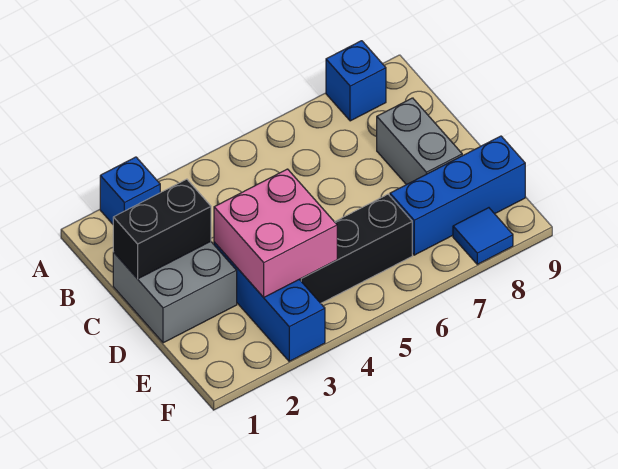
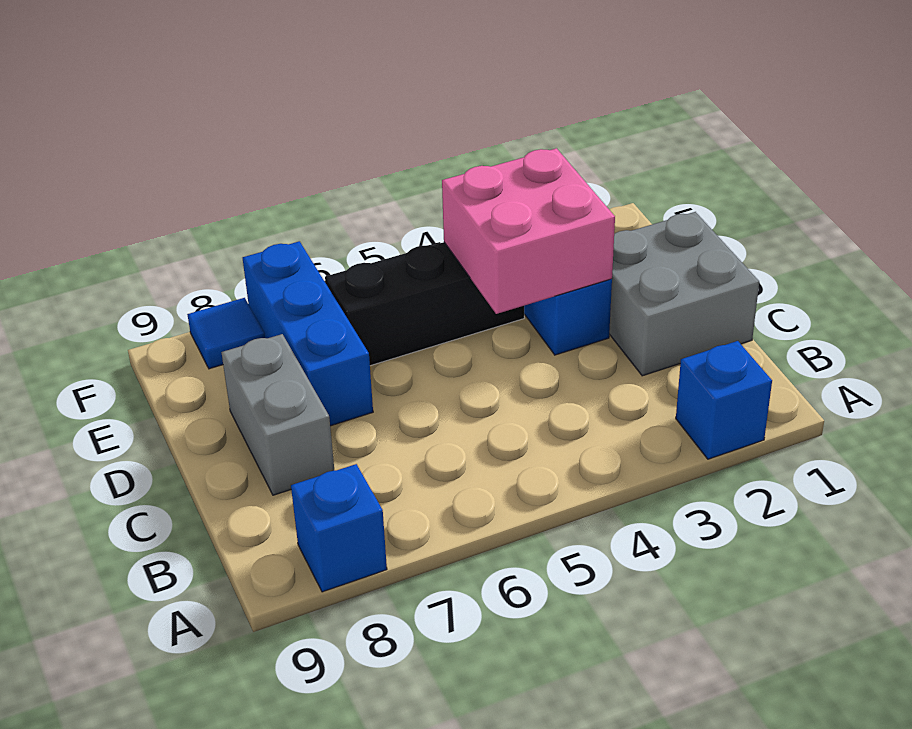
black 1x2 brick [113,179,211,279] -> none
blue 1x3 brick [390,136,525,255] -> blue 1x3 brick turned to [243,241,373,426]

